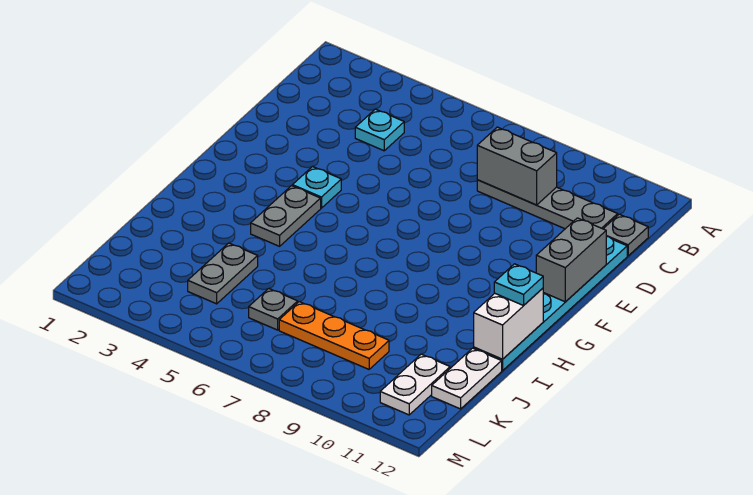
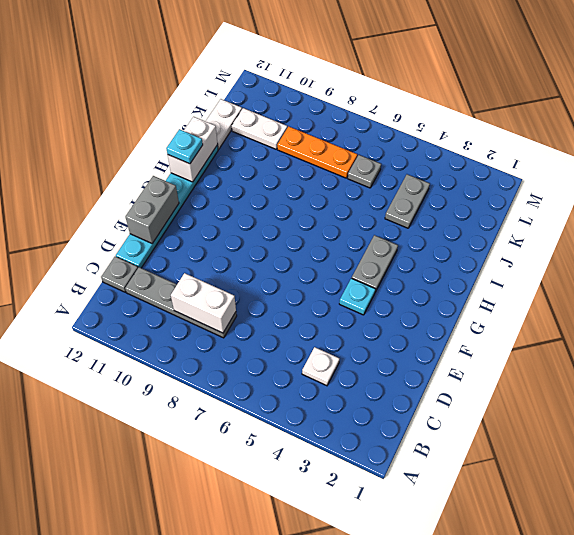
cyan 1x1 plate [355,109,404,151] -> white 1x1 plate [302,347,339,386]
grey 1x2 brick [477,127,557,205] -> white 1x2 brick [171,273,236,333]
white 1x2 plate [380,354,450,415] -> white 1x2 plate turned to [232,108,287,149]

